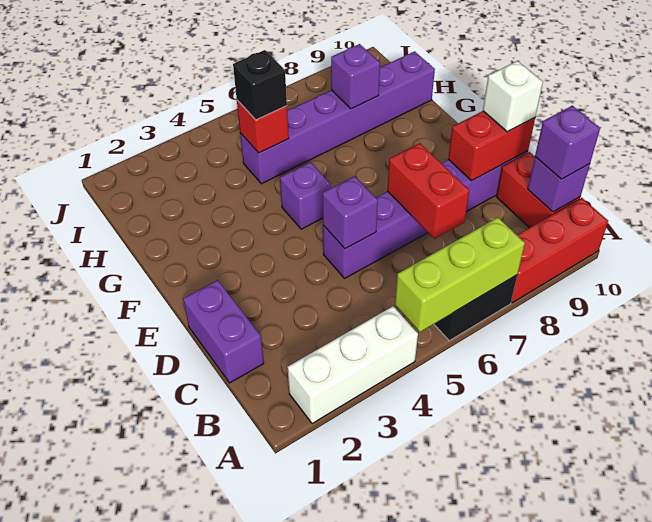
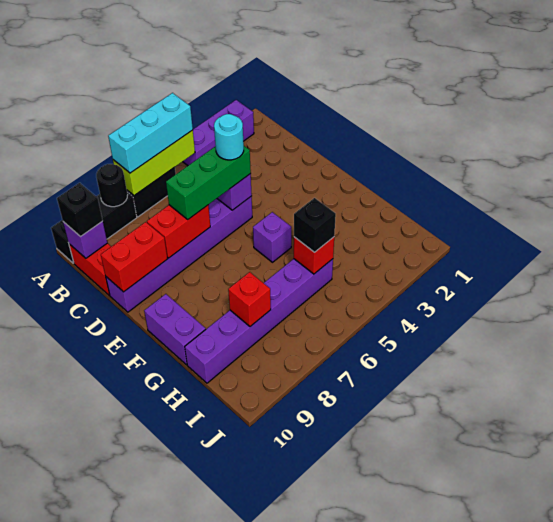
white 1x3 brick [288,306,418,424] -> purple 1x3 brick [183,100,254,166]
none -> cyan 1x3 brick [108,93,193,173]
red 1x3 brick [511,198,608,303] -> black 1x3 brick [51,192,137,263]
none -> black 1x1 round brick [96,164,127,207]
purple 1x1 brick [535,106,600,179] -> black 1x1 brick [57,183,103,237]
purple 1x2 brick [183,280,264,383] -> purple 1x2 brick moved to [144,294,206,365]
red 1x2 brick [387,143,469,239] -> red 1x2 brick turned to [147,205,210,258]
none -> green 1x3 brick [166,146,251,219]
none -> cyan 1x1 round brick [214,114,244,160]
white 1x1 brick [483,61,543,132] -> none
purple 1x1 brick [331,44,380,109] -> red 1x1 brick [228,272,271,326]

